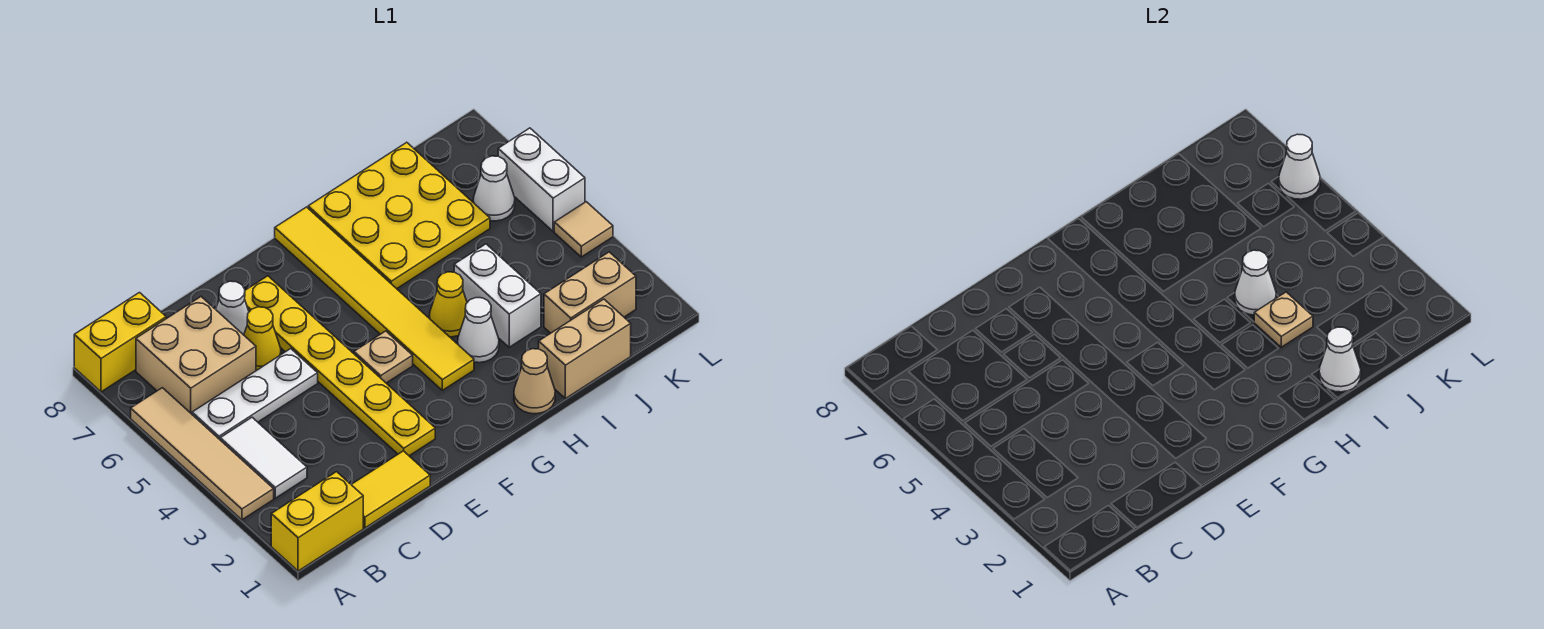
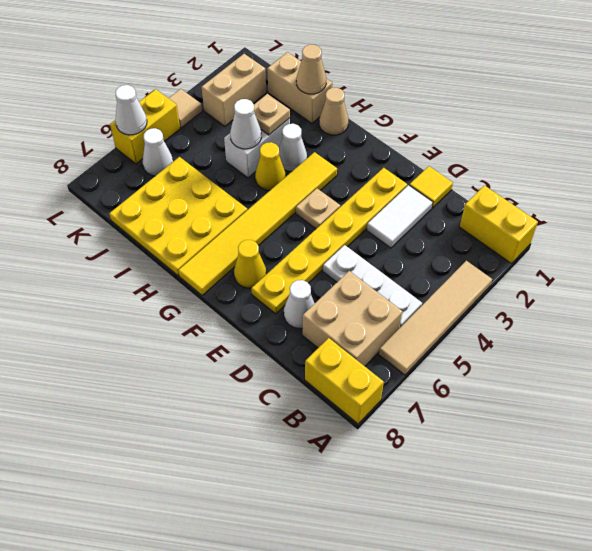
white 1x2 tile [220,417,307,498] -> white 1x2 tile moved to [367,185,433,248]
yellow 1x2 tile [351,451,430,528] -> yellow 1x1 tile [409,166,453,208]
yellow 1x1 cone [244,307,281,371] -> yellow 1x1 cone moved to [234,240,266,288]
white 1x1 cone [1319,327,1361,392] -> tan 1x1 cone [296,45,326,94]
tan 1x2 brick [544,252,636,333] -> tan 1x2 brick turned to [202,54,266,126]
white 1x2 brick [498,128,585,231] -> yellow 1x2 brick [110,89,180,164]

